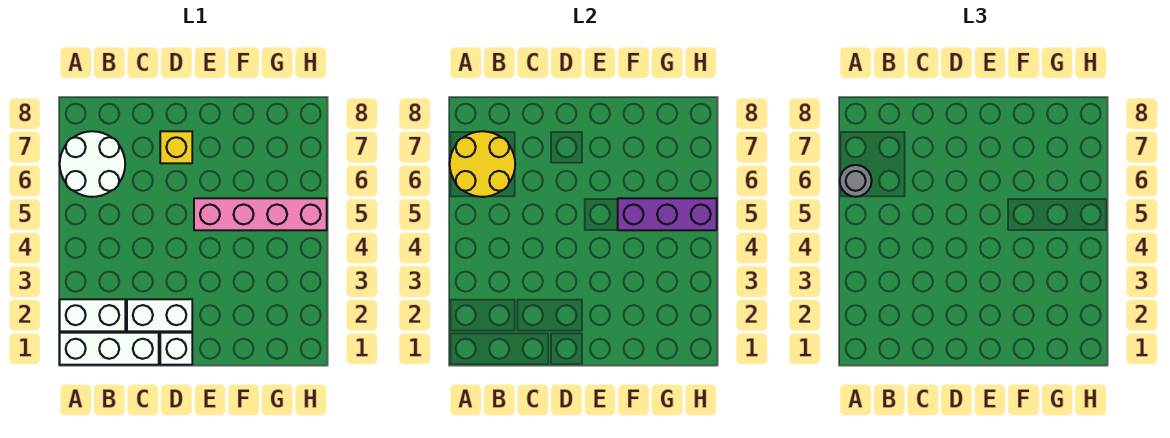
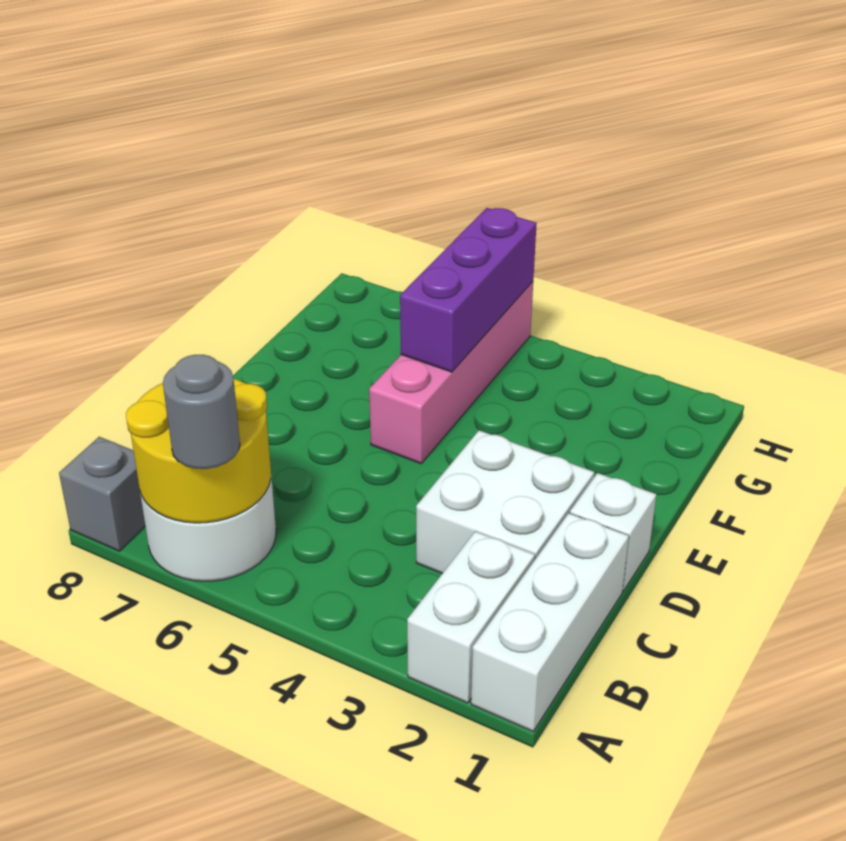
none -> grey 1x1 brick [59,437,145,551]
white 1x2 brick [127,299,192,331] -> white 2x2 brick [416,430,594,573]
yellow 1x1 brick [160,131,192,163] -> none

